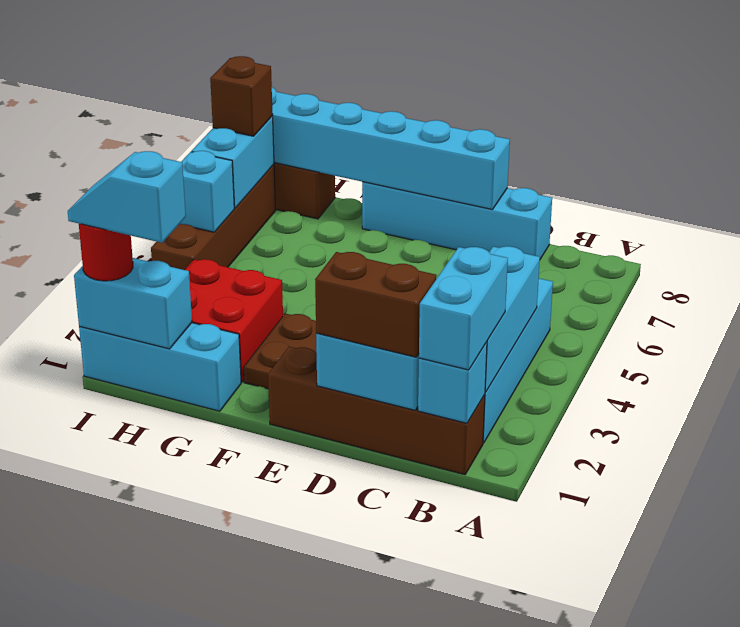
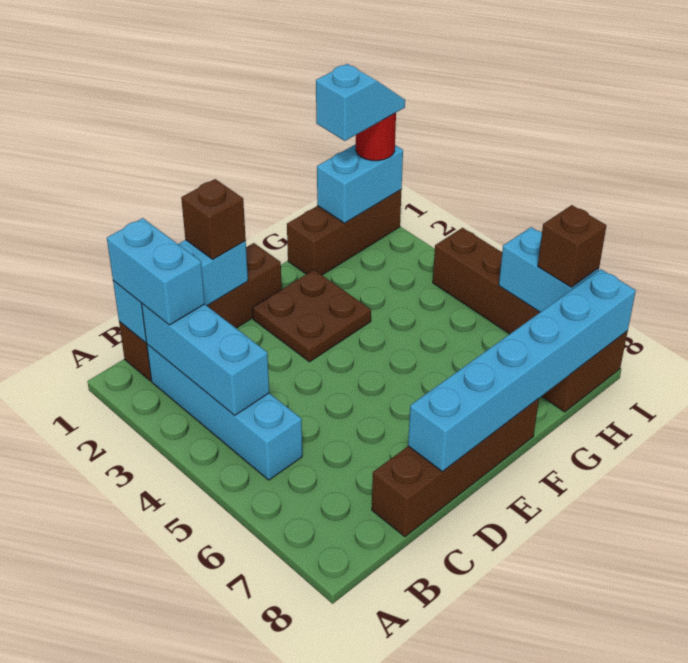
brown 1x2 brick [315,252,436,357] -> brown 1x1 brick [181,179,246,259]
cyan 1x4 brick [362,182,552,259] -> brown 1x4 brick [372,399,539,537]
cyan 1x3 brick [79,323,241,411] -> brown 1x3 brick [287,190,401,275]
red 2x2 brick [185,259,283,382] -> none
cyan 1x1 brick [180,151,234,232] -> none

